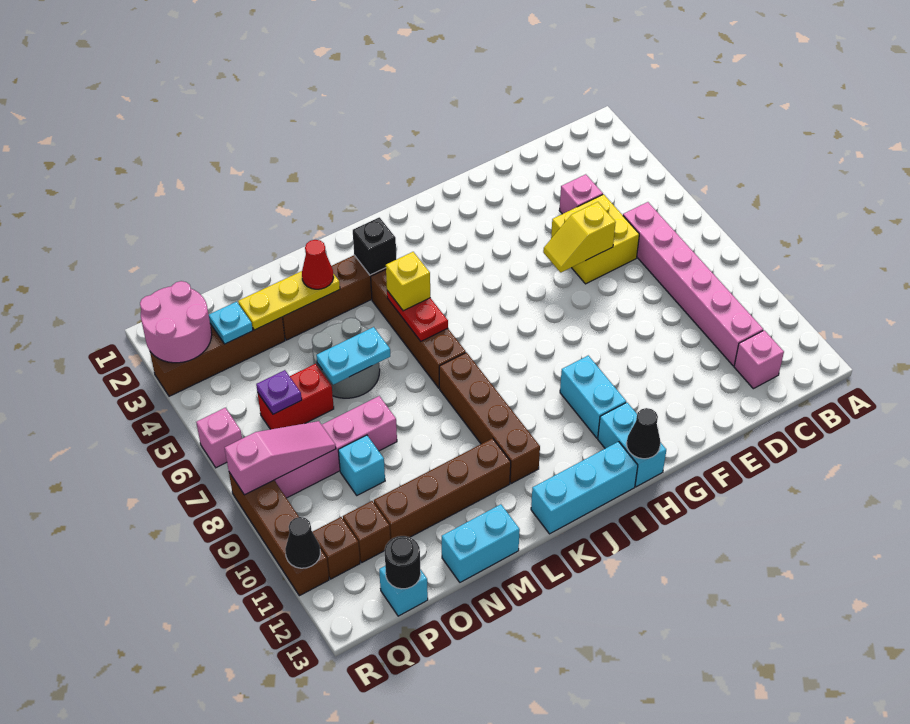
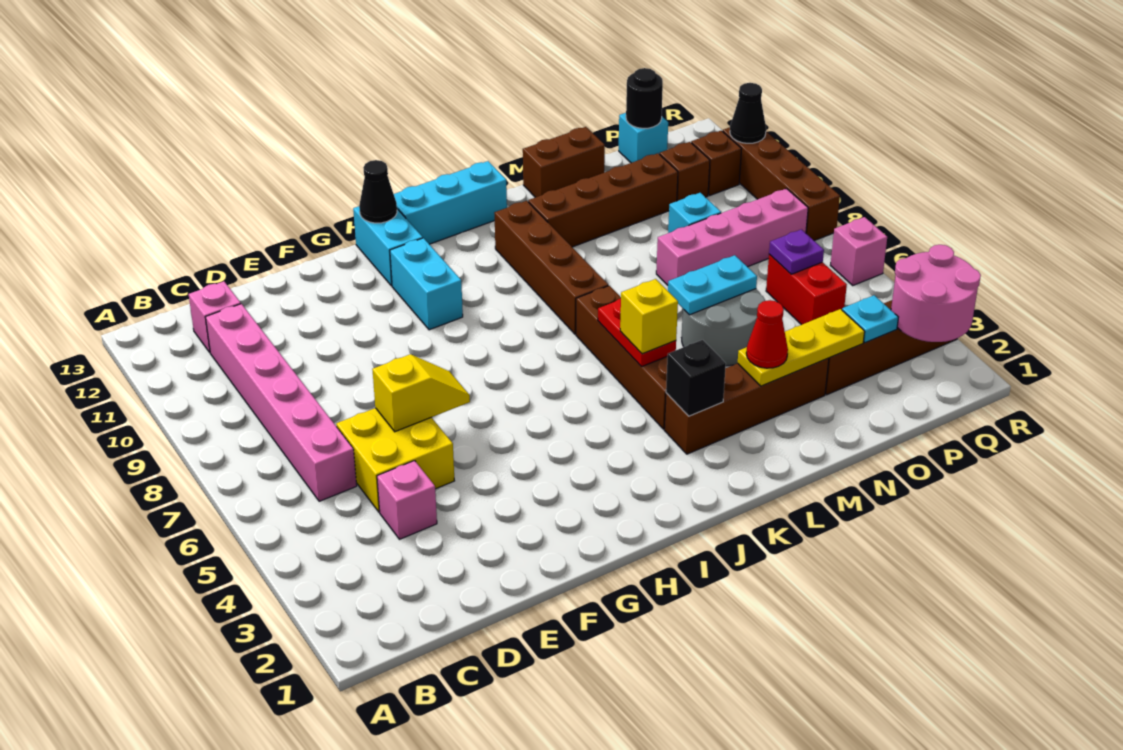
cyan 1x2 brick [442,504,520,582] -> brown 1x2 brick [523,127,605,197]
red 1x2 brick [257,364,334,429] -> red 1x2 brick turned to [766,254,847,325]
pink 1x3 slope [225,421,336,495] -> none

